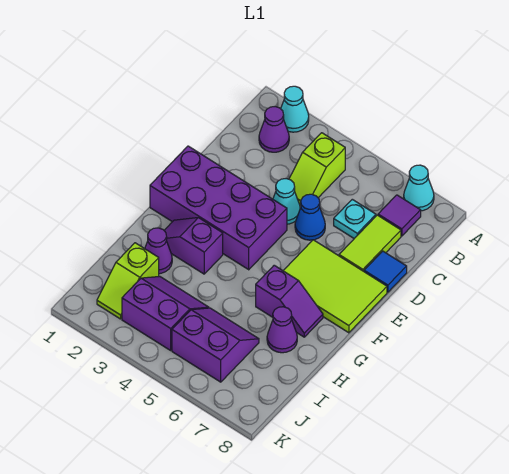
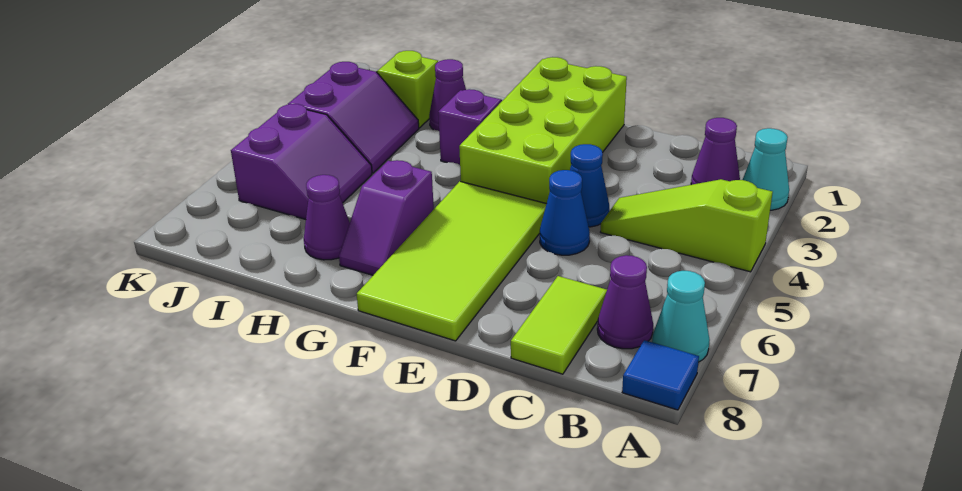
lime 1x2 slope [289,133,345,205] -> lime 1x3 slope [601,179,773,272]
purple 1x1 tile [378,195,421,236] -> purple 1x1 cone [597,255,653,349]
cyan 1x1 plate [334,199,376,238] -> none
lime 1x2 tile [339,215,401,271] -> lime 1x2 tile turned to [511,276,607,374]
cyan 1x1 cone [273,179,300,224] -> blue 1x1 cone [570,144,609,227]
blue 1x1 tile [364,251,407,292] -> blue 1x1 tile moved to [622,340,699,410]
purple 2x4 brick [150,146,287,270] -> lime 2x4 brick [459,57,627,204]
lime 2x3 tile [283,240,387,333] -> lime 2x4 tile [357,181,546,341]

